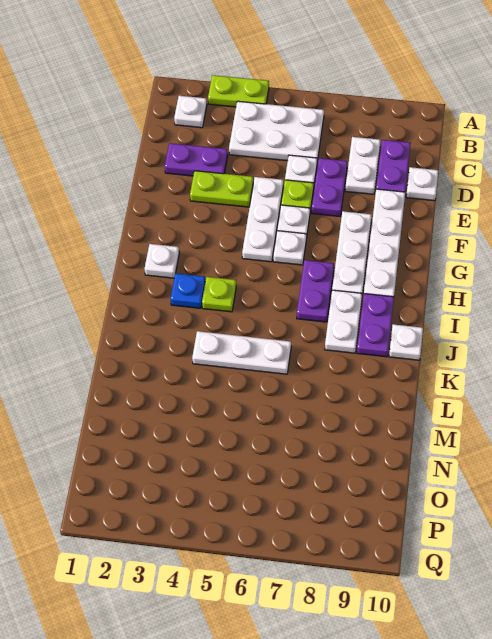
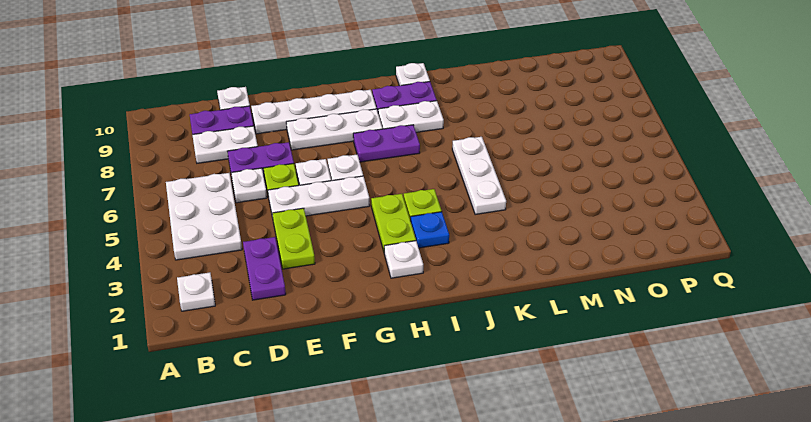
lime 1x2 plate [208,75,269,107] -> lime 1x2 plate moved to [371,194,416,251]

